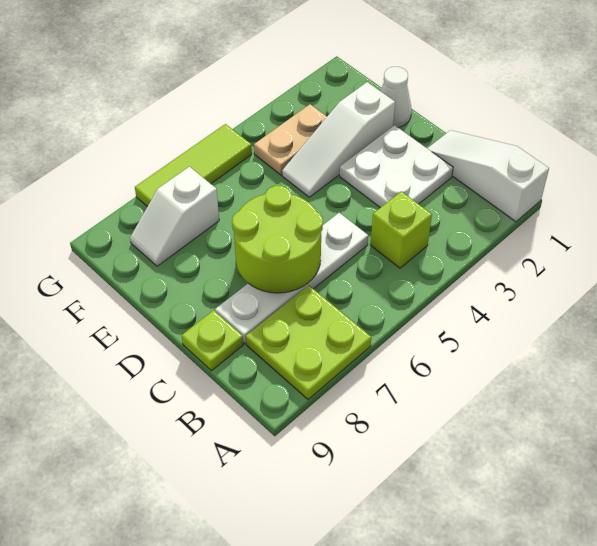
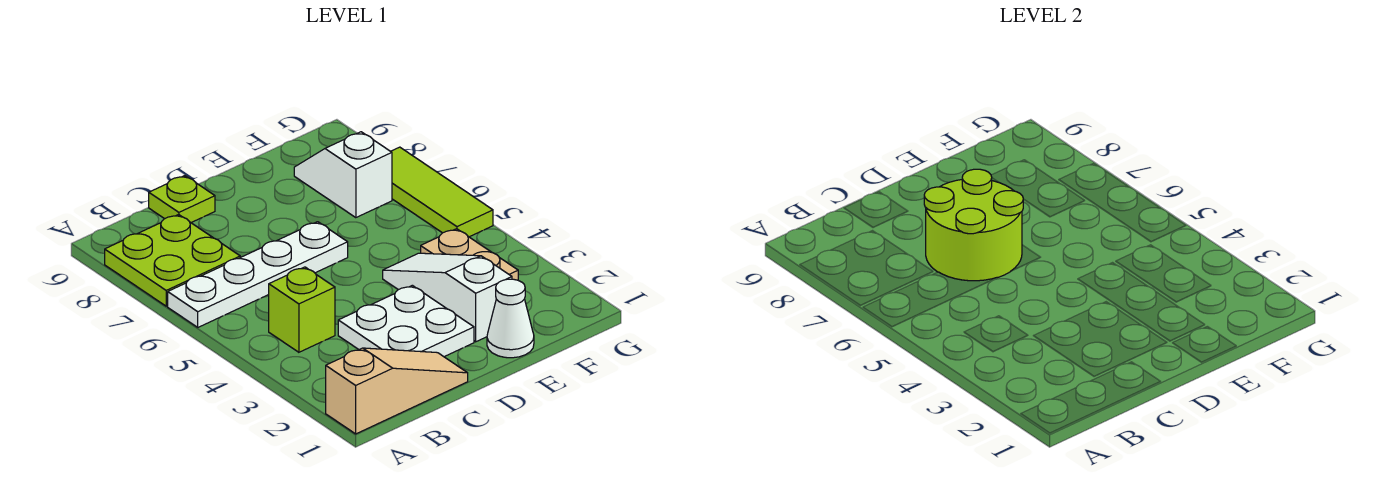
white 1x3 slope [427,130,549,222] -> tan 1x3 slope [326,348,468,434]
white 1x4 plate [215,213,368,344] -> white 1x4 plate turned to [168,222,348,327]

